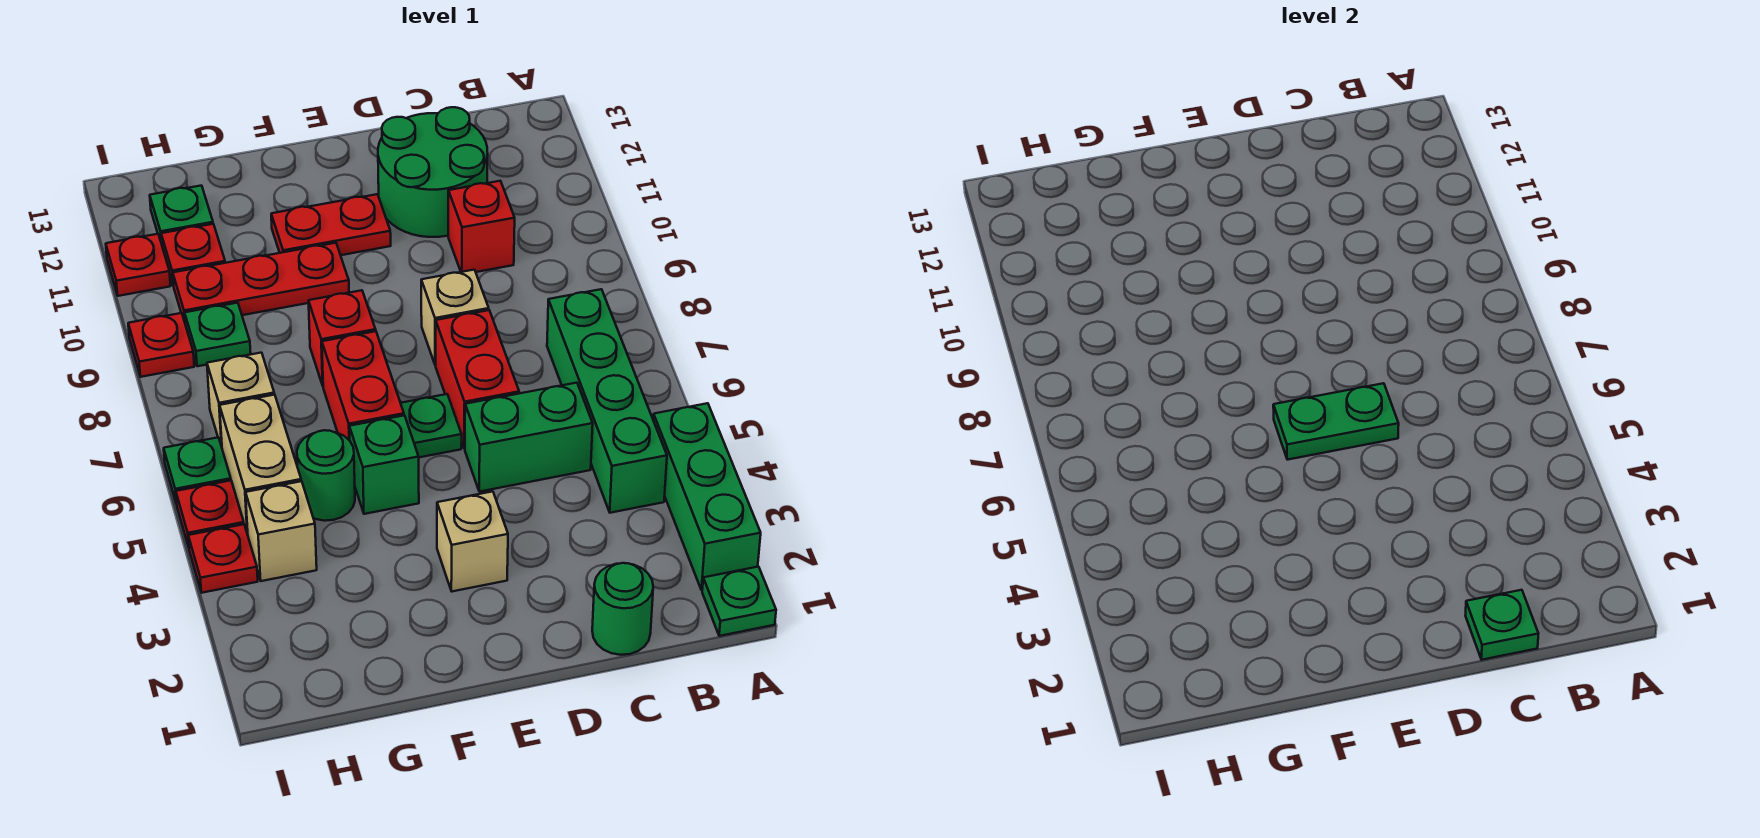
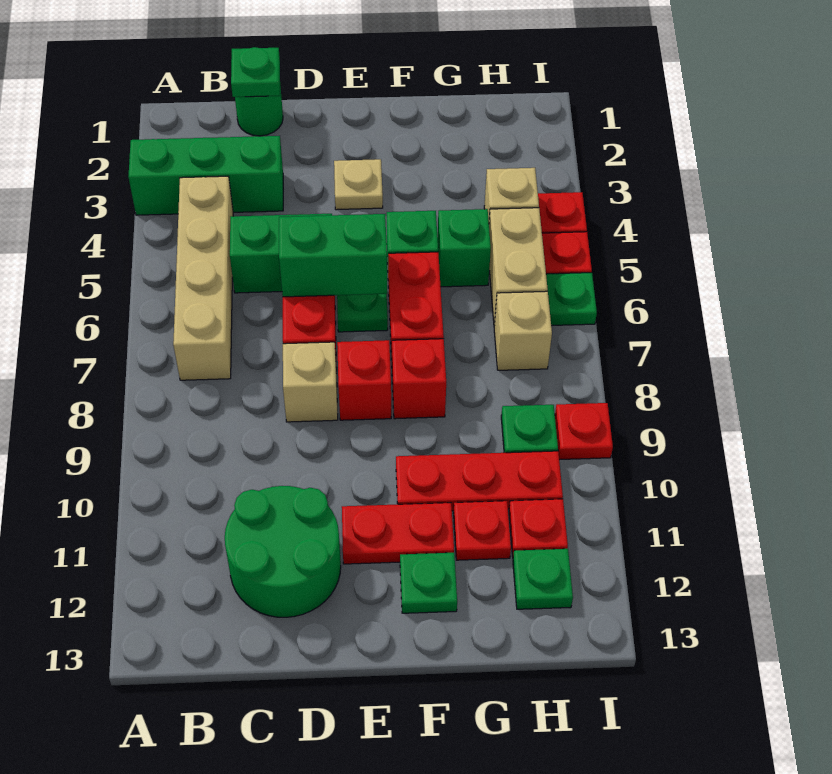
green 1x1 plate [702,567,776,636] -> green 1x1 plate moved to [400,553,457,613]
green 1x3 brick [653,403,761,590] -> green 1x3 brick turned to [128,136,283,215]
green 1x4 brick [547,289,667,513] -> tan 1x4 brick [173,176,233,380]
red 1x1 brick [448,181,515,272] -> red 1x1 brick moved to [337,340,391,420]
green 1x2 plate [1273,383,1399,460] -> green 1x2 brick [279,214,387,297]
tan 1x1 brick [437,491,508,591] -> tan 1x1 plate [334,159,383,210]
green 1x1 round brick [297,430,355,521] -> green 1x1 brick [438,209,491,287]
red 1x1 plate [106,234,171,296] -> red 1x1 plate moved to [453,501,511,560]

